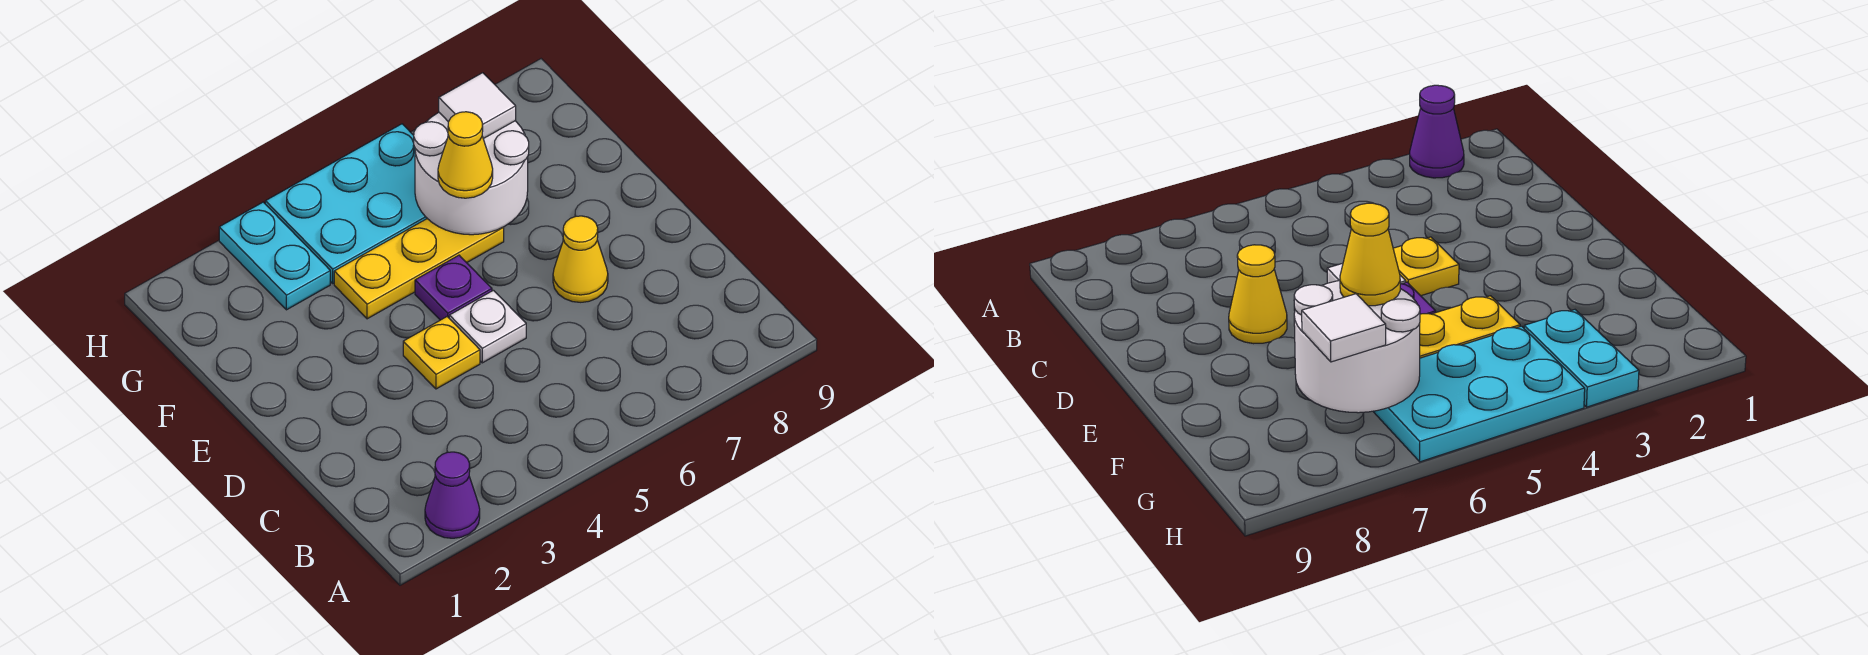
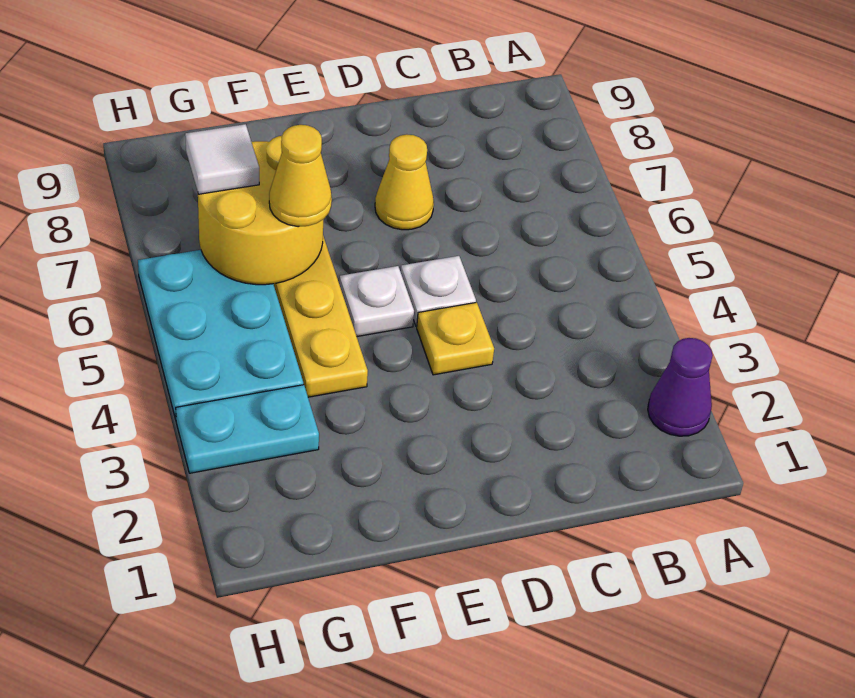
purple 1x1 plate [415,255,492,320] -> white 1x1 plate [339,266,414,336]
white 2x2 round brick [414,113,529,235] -> yellow 2x2 round brick [198,136,323,285]

